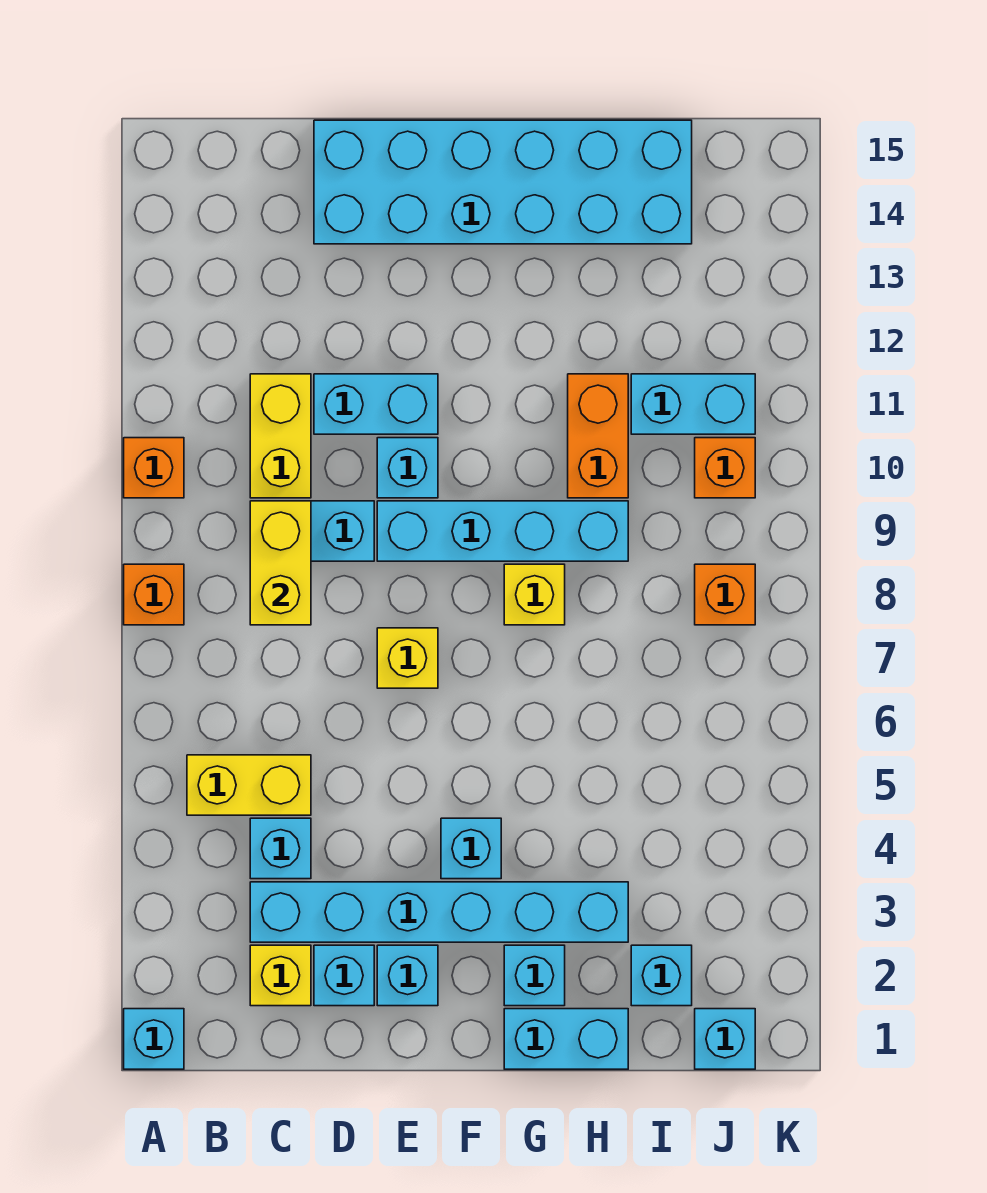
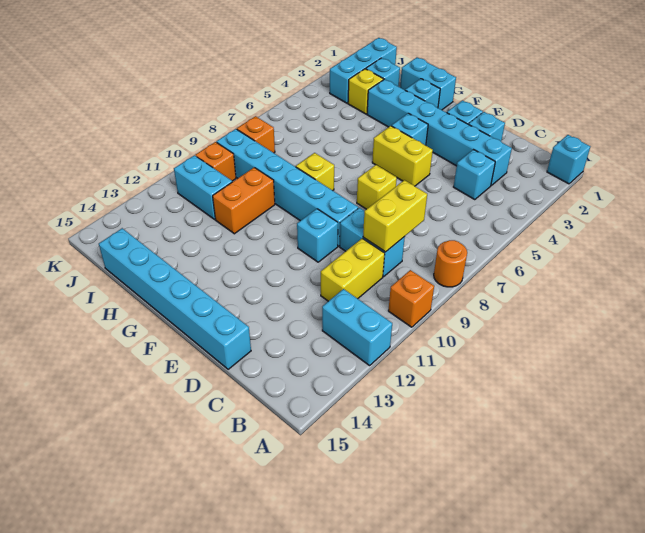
orange 1x1 brick [124,564,184,625] -> orange 1x1 round brick [434,240,467,287]
yellow 1x2 brick [187,755,311,815] -> yellow 1x2 brick moved to [372,126,433,186]
yellow 1x1 brick [250,945,311,1006] -> yellow 1x1 brick moved to [348,69,384,114]
cyan 1x2 brick [314,374,438,434] -> cyan 1x2 brick moved to [322,289,392,366]
cyan 2x6 brick [314,120,692,244] -> cyan 1x6 brick [99,228,251,369]
cyan 1x4 brick [377,501,628,561] -> cyan 1x6 brick [216,129,358,246]
cyan 1x1 brick [695,1009,755,1069] -> cyan 1x3 brick [330,38,397,103]

